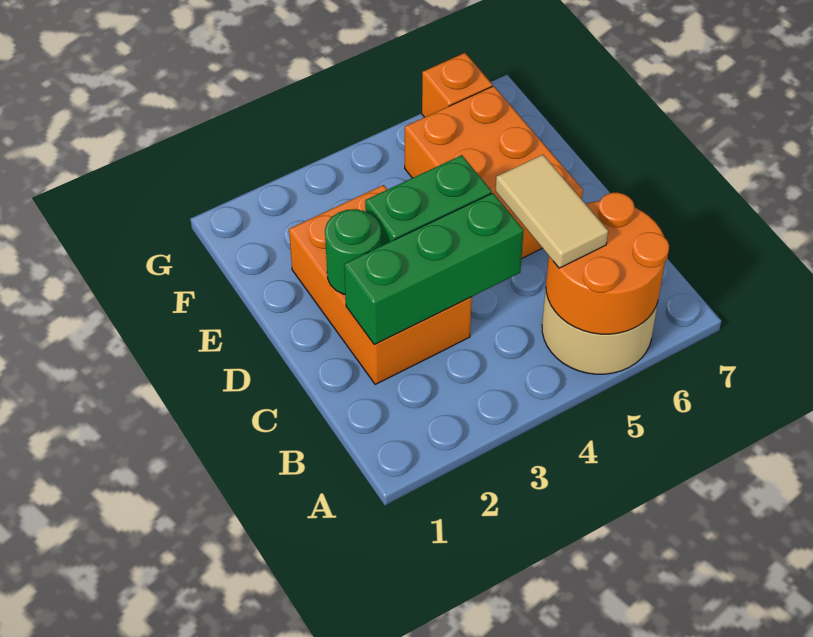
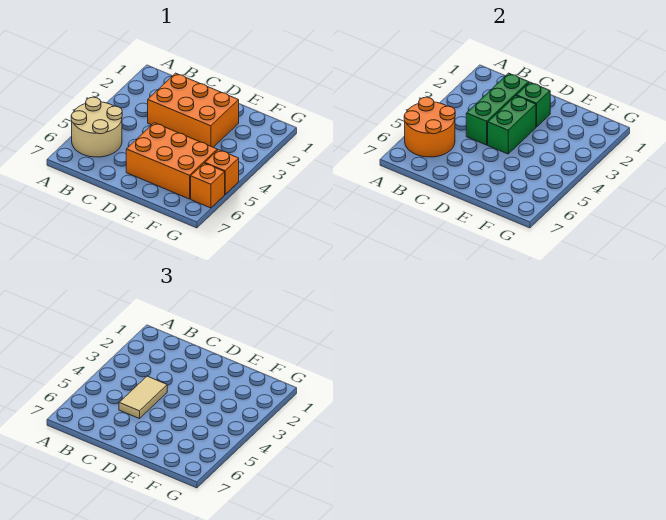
tan 1x2 tile [496,155,608,268] -> tan 1x2 tile turned to [119,376,167,419]
green 1x1 round brick [325,209,381,294] -> green 1x1 brick [516,82,550,127]
none -> orange 1x1 brick [205,150,239,194]

